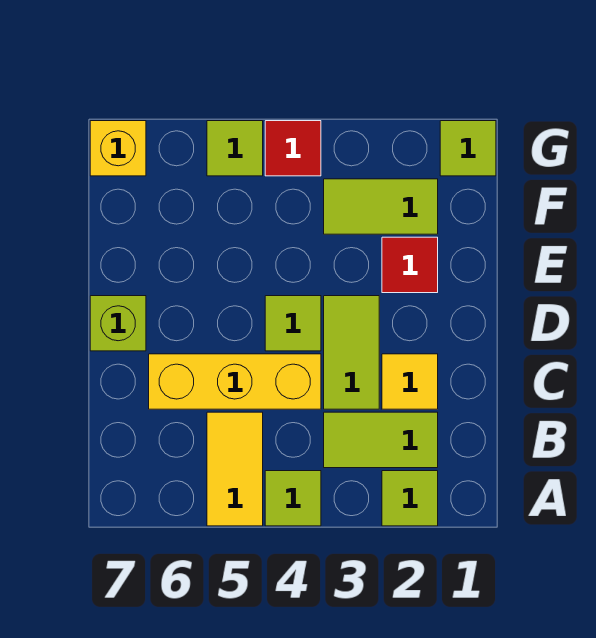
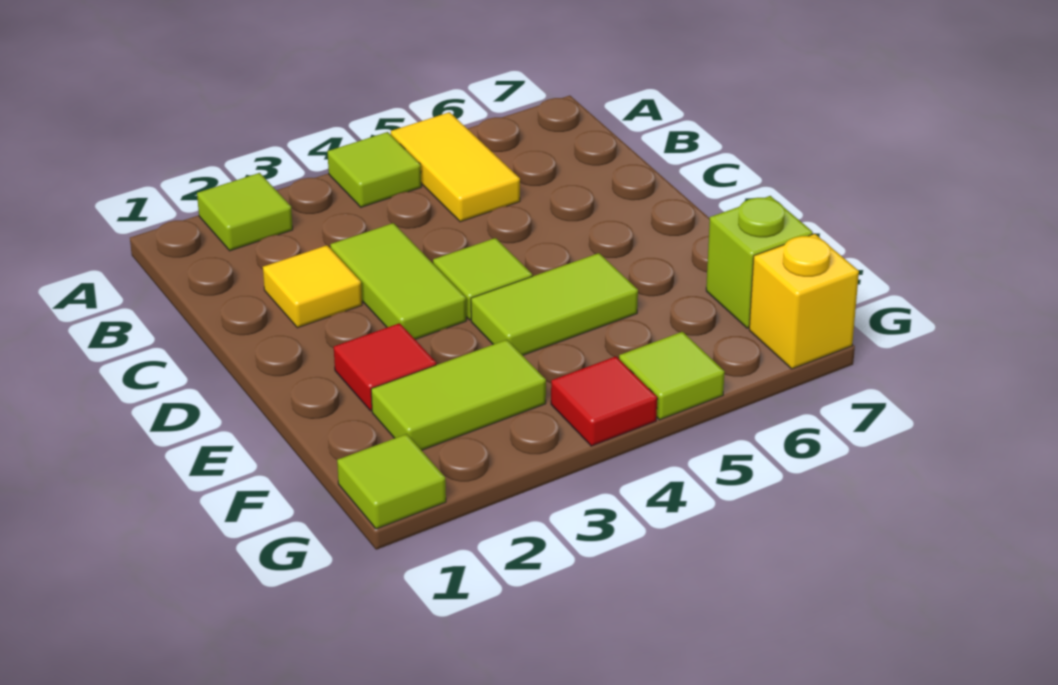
lime 1x2 tile [324,412,438,468] -> lime 1x2 tile moved to [471,253,638,355]
yellow 1x3 brick [149,354,321,409] -> none
lime 1x1 brick [90,296,146,351] -> lime 1x1 brick moved to [706,196,813,328]

